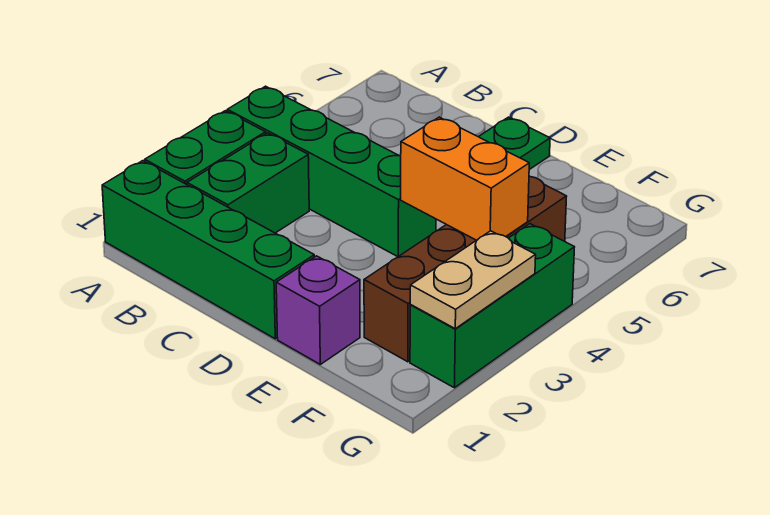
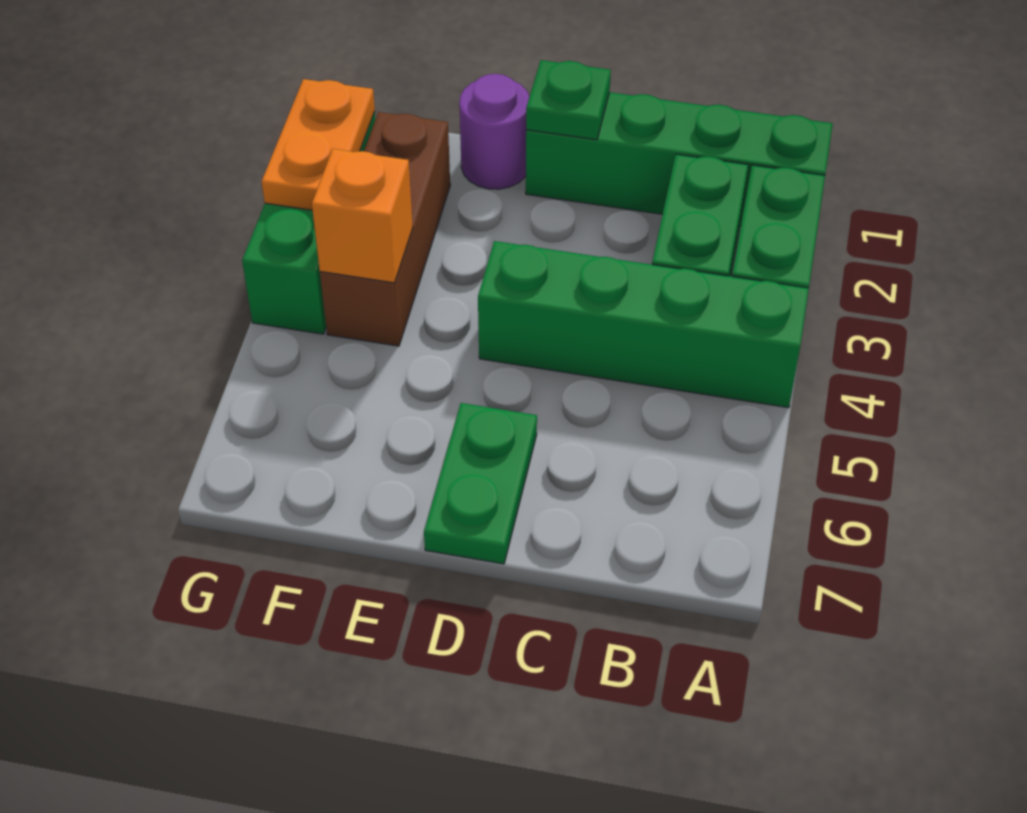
none -> green 1x1 plate [526,60,611,140]
purple 1x1 brick [276,256,360,364] -> purple 1x1 round brick [459,74,530,189]
orange 1x2 brick [401,117,529,240] -> orange 1x1 brick [312,149,413,283]
brown 1x4 brick [364,176,567,362] -> brown 1x3 brick [320,112,450,346]
tan 1x2 plate [410,231,536,329] -> orange 1x2 plate [261,79,375,210]

